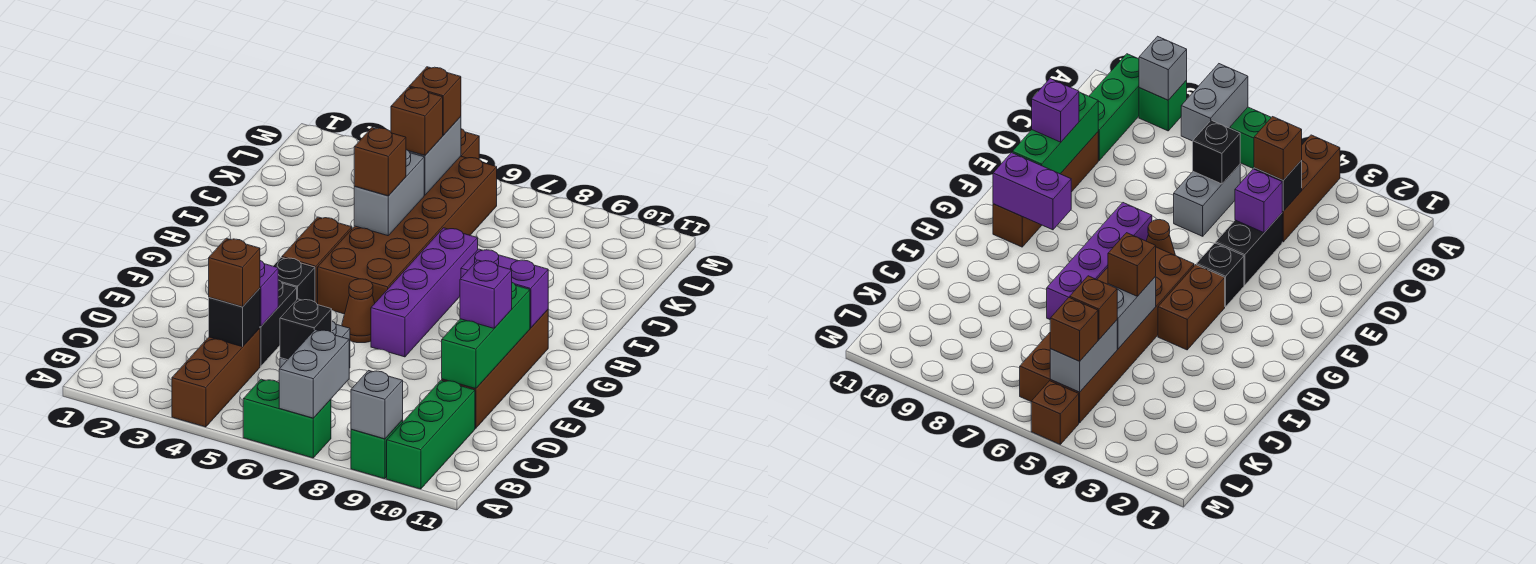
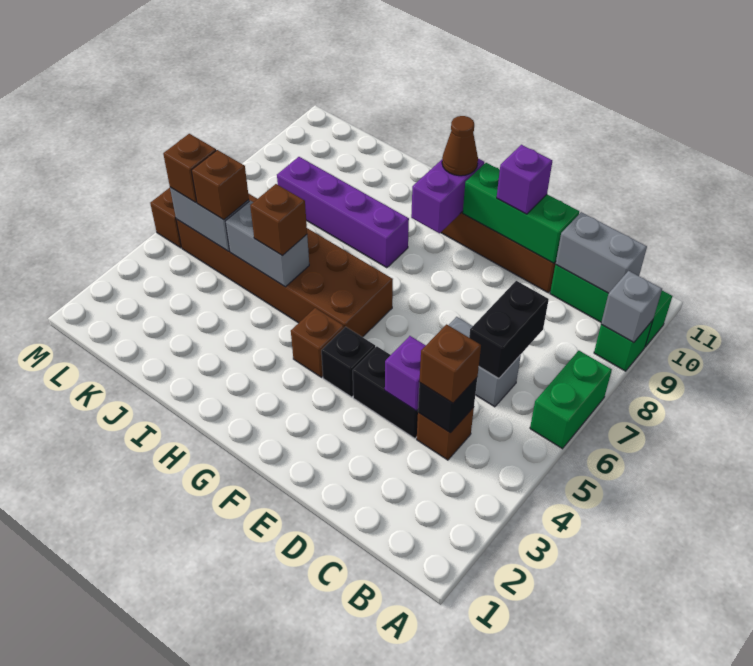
brown 1x3 brick [172,328,260,427] -> brown 1x1 brick [417,407,474,460]
grey 1x2 brick [279,330,349,418] -> grey 1x2 brick moved to [556,212,647,293]
black 1x1 brick [280,299,332,360] -> black 1x2 brick [469,281,549,379]
brown 1x1 cone [342,279,375,343] -> brown 1x1 cone moved to [442,116,478,176]
purple 1x4 brick [371,228,478,357] -> purple 1x4 brick moved to [277,157,409,268]
brown 1x2 brick [282,217,352,304] -> brown 1x1 brick [291,308,344,377]

